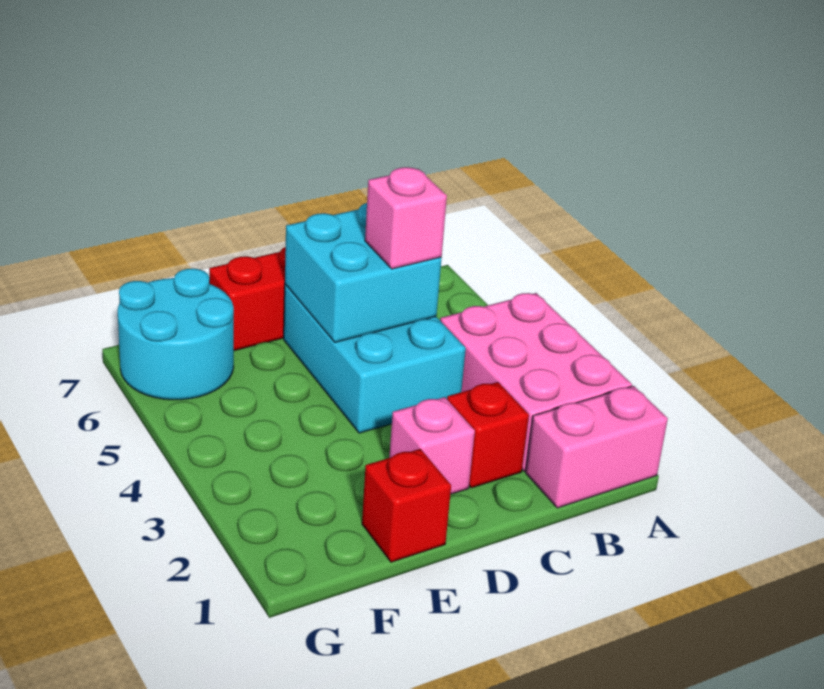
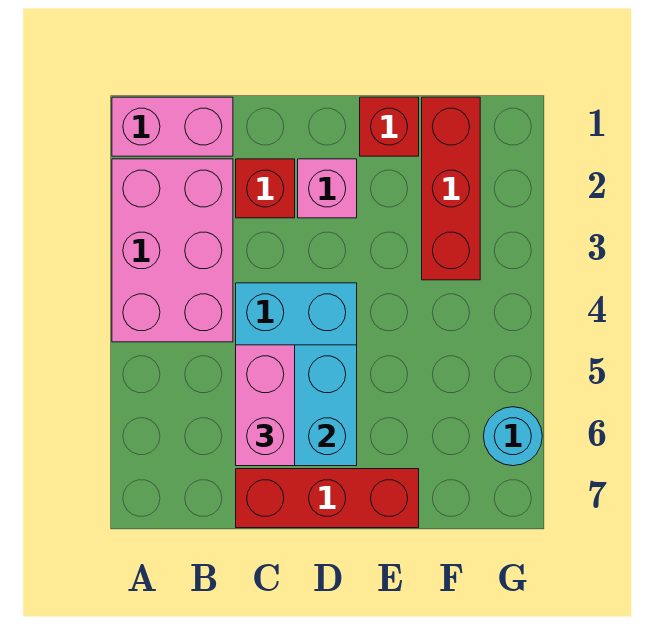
pink 1x1 brick [365,167,447,269] -> pink 1x2 brick [236,345,295,466]
none -> red 1x3 brick [422,97,480,280]
cyan 2x2 round brick [118,268,234,400] -> cyan 1x1 round brick [484,407,542,466]

